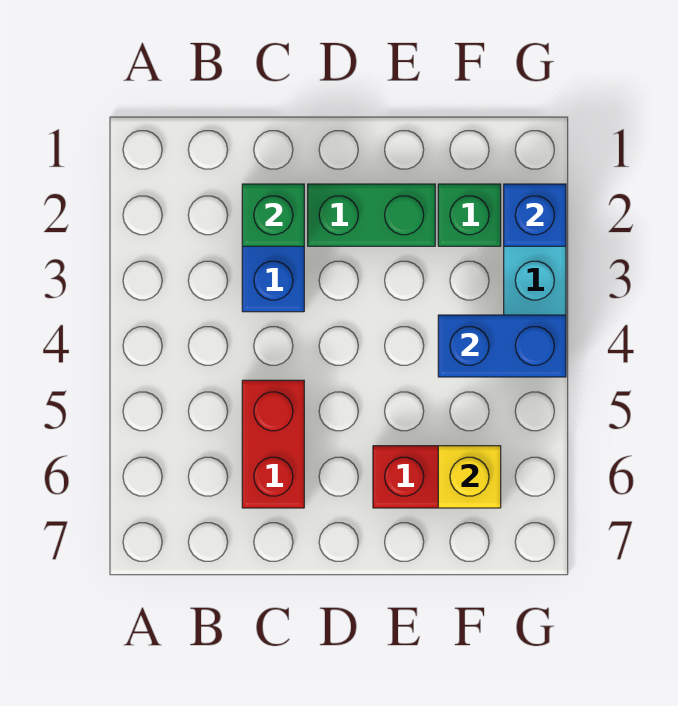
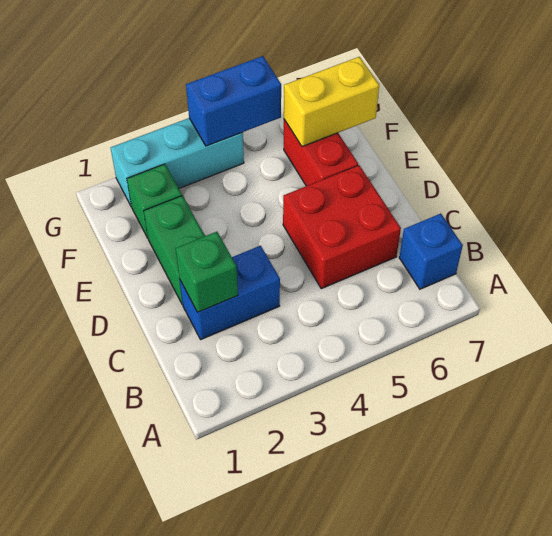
red 1x2 brick [242,380,304,508] -> red 2x2 brick [283,165,401,289]
blue 1x2 brick [438,315,566,377] -> blue 1x2 brick turned to [186,56,281,146]
yellow 1x1 brick [438,446,501,508] -> yellow 1x2 brick [284,57,379,147]
blue 1x1 brick [504,184,566,246] -> blue 1x1 brick moved to [399,214,463,289]

